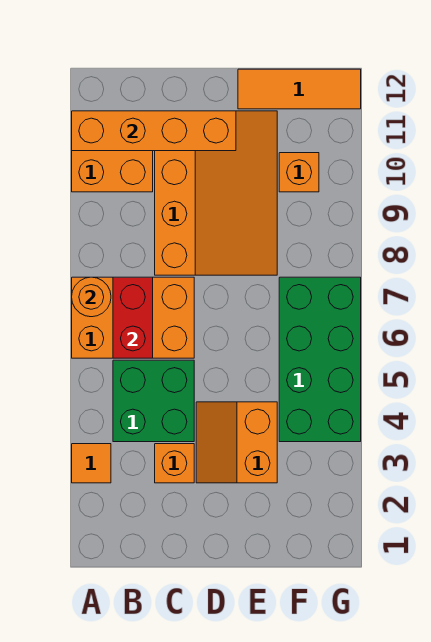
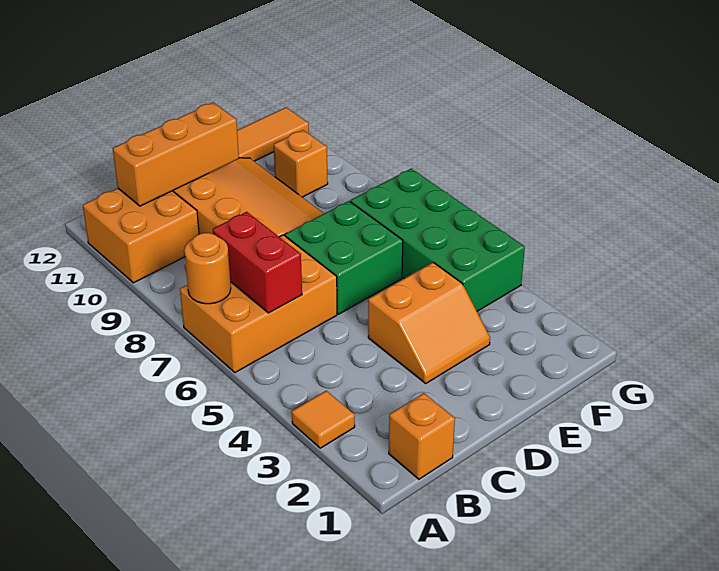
orange 1x4 brick [72,111,236,151] -> orange 1x3 brick [113,103,239,206]
green 2x2 brick [113,360,194,442] -> green 2x2 brick moved to [285,201,403,314]
orange 1x1 brick [155,444,194,483] -> orange 1x1 brick moved to [389,393,455,479]
orange 2x2 slope [196,402,277,483] -> orange 2x2 slope turned to [368,262,490,383]

